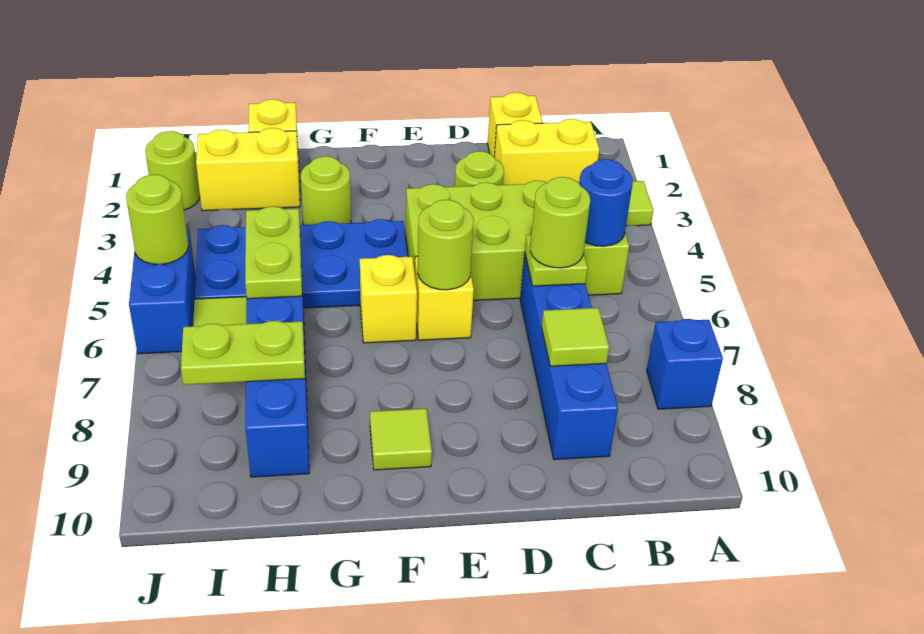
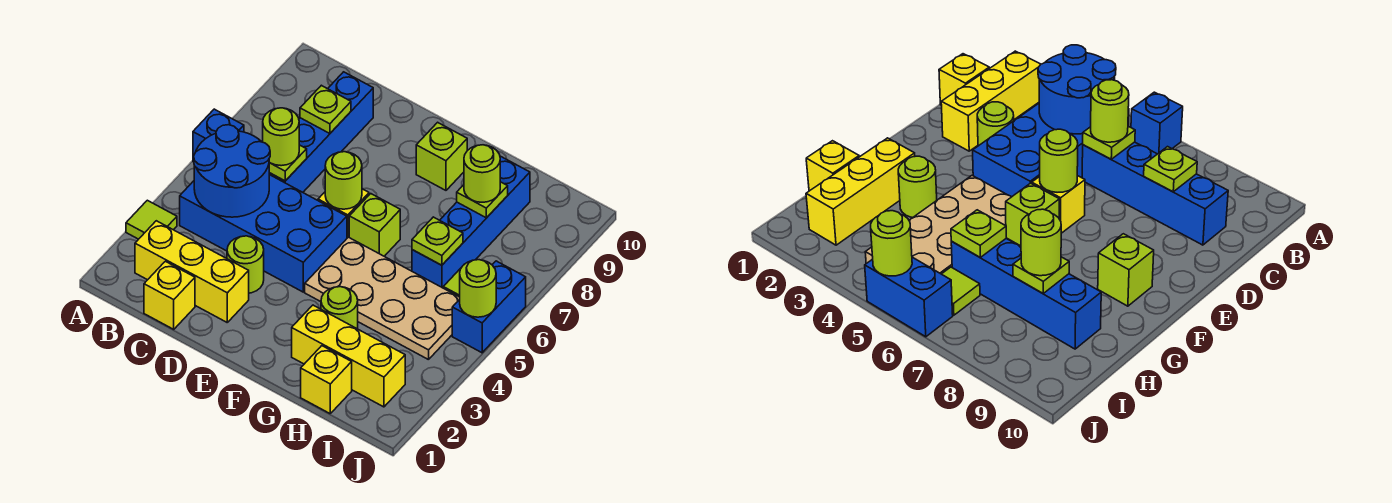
blue 1x1 brick [647,319,723,409] -> blue 1x1 brick moved to [193,109,244,162]
yellow 1x2 brick [494,119,599,185] -> yellow 1x3 brick [135,221,249,322]
lime 2x4 brick [406,181,629,300] -> blue 2x4 brick [180,175,347,292]
blue 1x1 round brick [579,159,633,246] -> blue 2x2 round brick [194,125,270,217]
lime 1x1 tile [542,308,609,366] -> lime 1x1 plate [300,85,351,134]
blue 2x4 plate [195,219,408,308] -> tan 2x4 plate [305,237,460,360]
yellow 1x1 brick [360,255,417,343] -> lime 1x1 brick [349,194,400,256]
lime 1x1 tile [370,409,432,470] -> lime 1x1 brick [416,122,467,190]
yellow 1x2 brick [196,128,300,211] -> yellow 1x3 brick [292,305,405,407]
lime 1x2 plate [245,206,302,299] -> lime 1x1 plate [412,217,463,265]
lime 1x2 plate [181,321,305,385] -> lime 1x1 plate [457,182,508,218]
lime 1x1 round brick [145,131,200,210] -> lime 1x1 round brick moved to [464,145,500,202]

